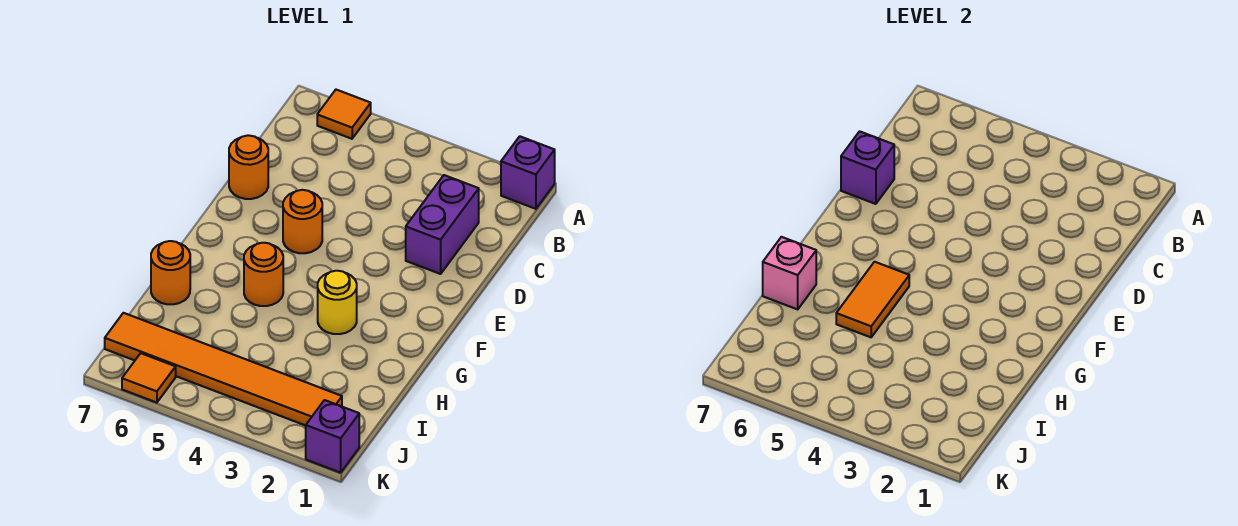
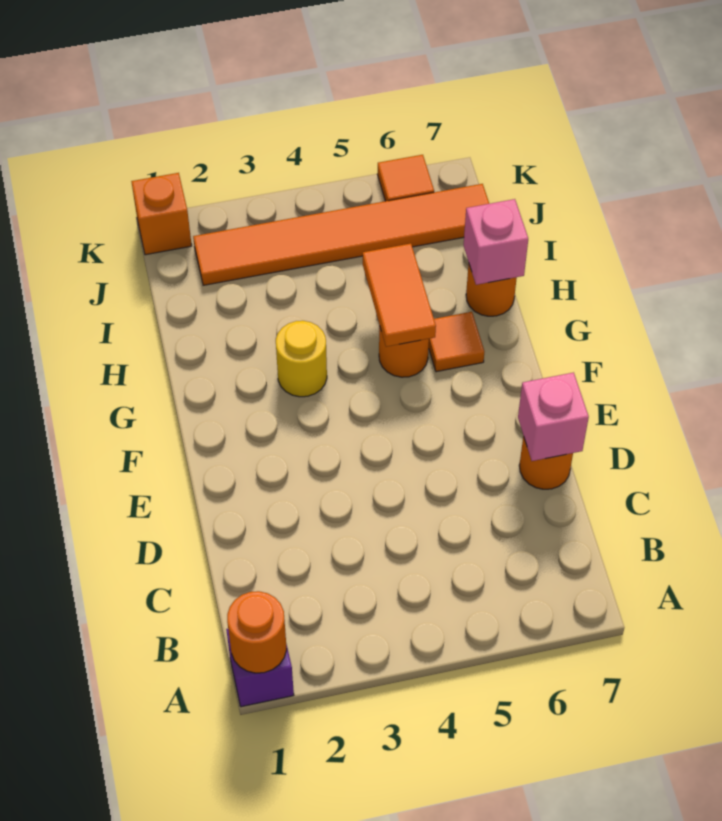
orange 1x1 tile [317,90,371,139] -> orange 1x1 tile moved to [429,312,484,372]
purple 1x2 brick [406,175,479,274] -> none
purple 1x1 brick [841,131,894,204] -> pink 1x1 brick [518,372,589,461]
orange 1x1 round brick [283,190,322,253] -> orange 1x1 round brick moved to [227,591,287,673]
purple 1x1 brick [306,400,359,473] -> orange 1x1 brick [131,173,192,255]

